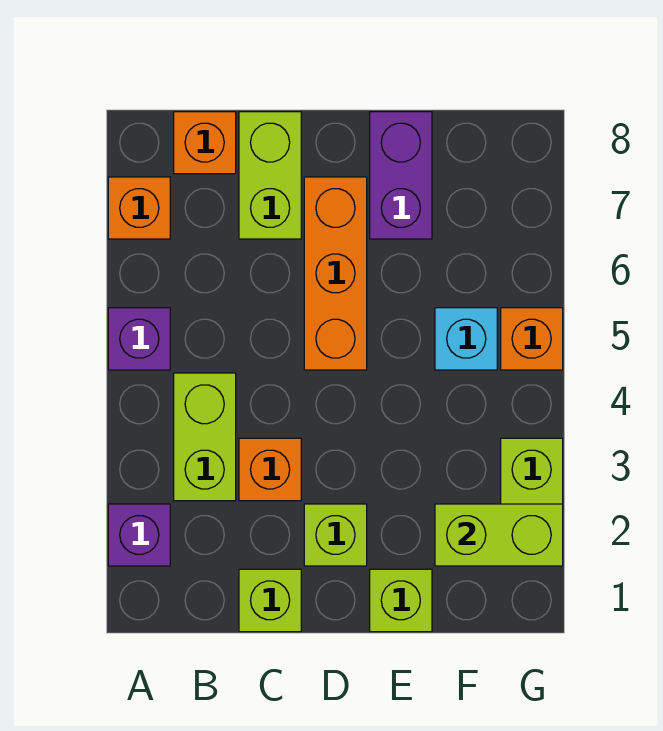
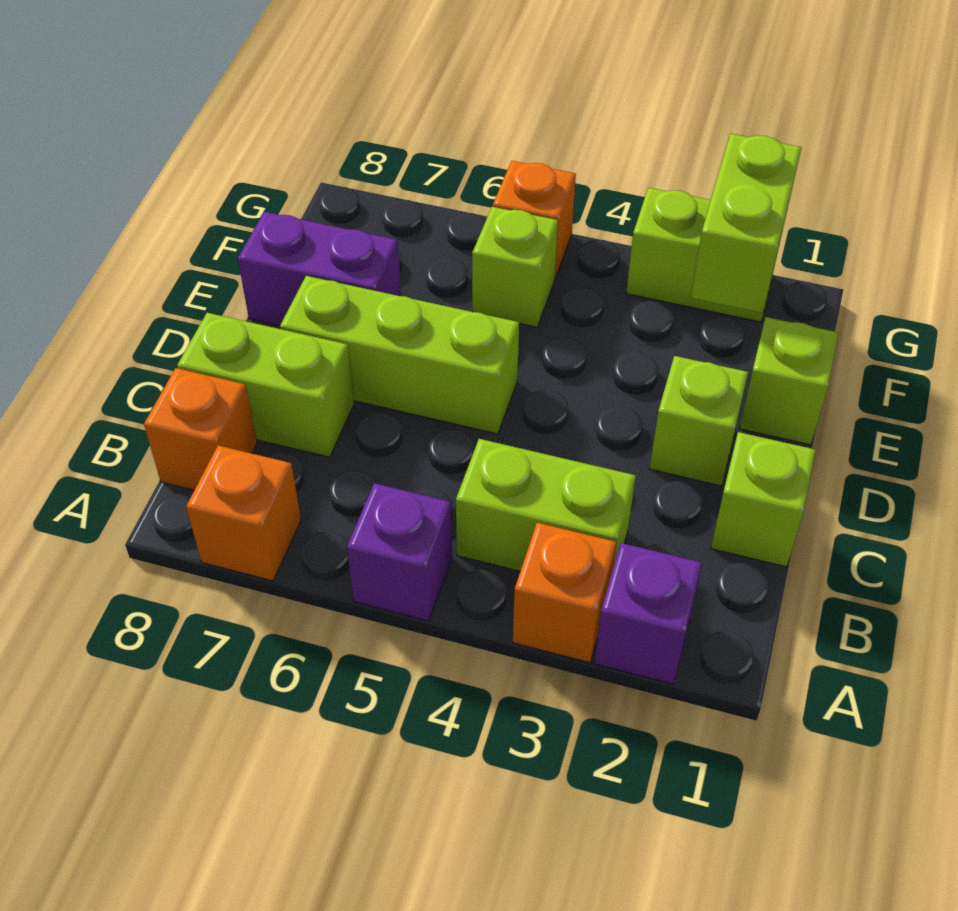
orange 1x1 brick [239,438,301,501] -> orange 1x1 brick moved to [513,523,616,663]
orange 1x3 brick [304,177,367,370] -> lime 1x3 brick [280,276,519,434]
cyan 1x1 brick [435,308,497,370] -> lime 1x1 brick [472,207,558,327]

